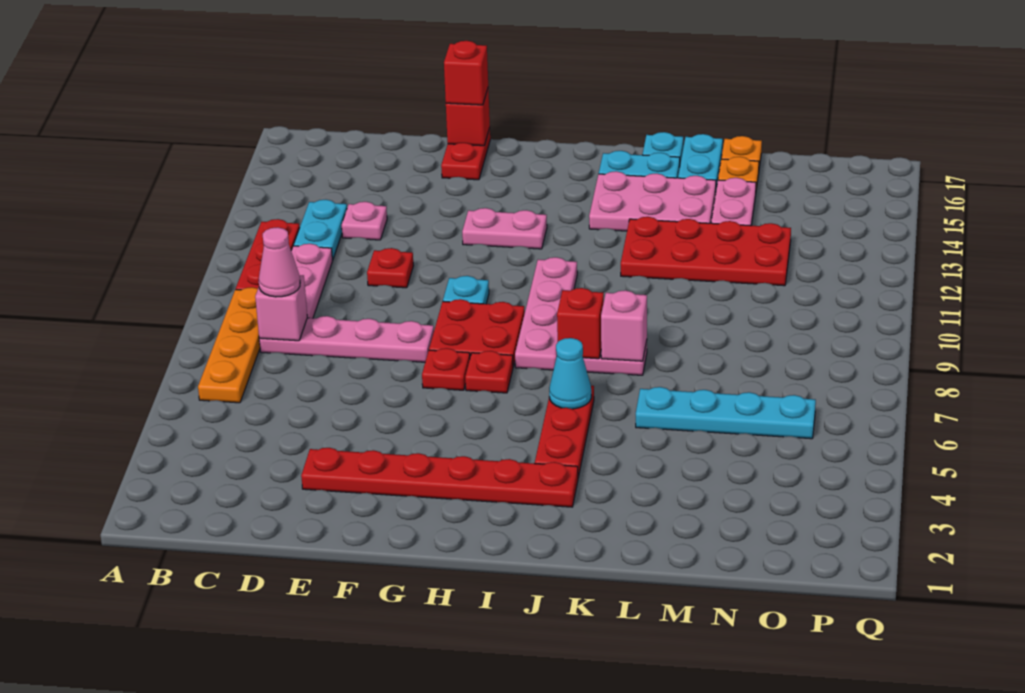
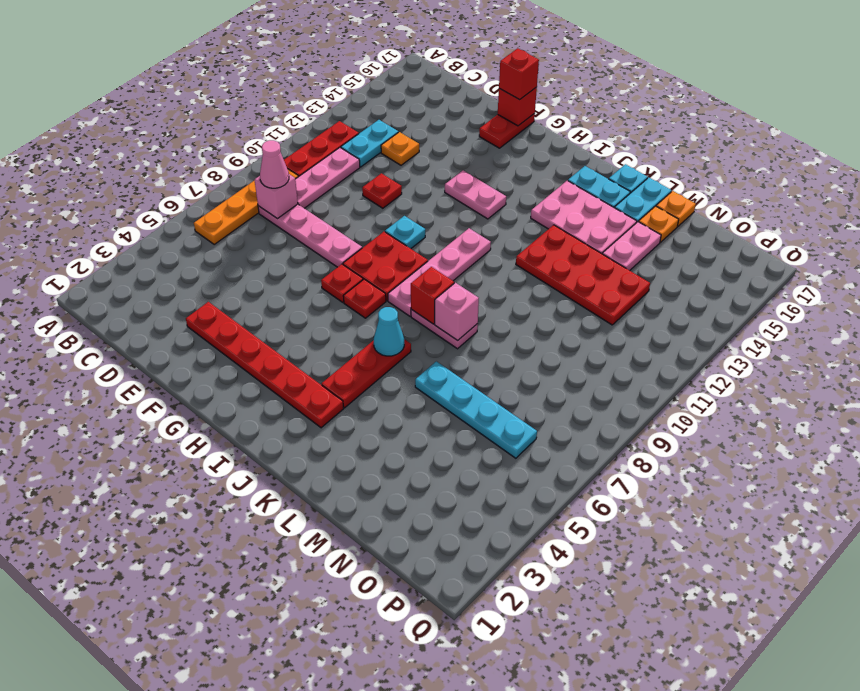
pink 1x1 plate [342,202,387,240] -> orange 1x1 plate [381,132,419,165]

